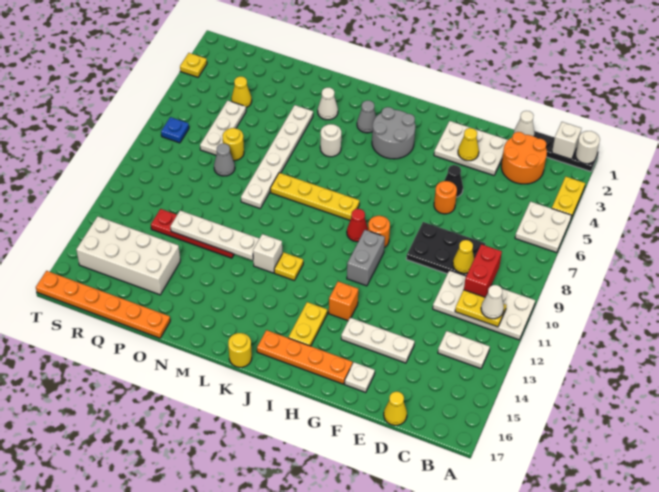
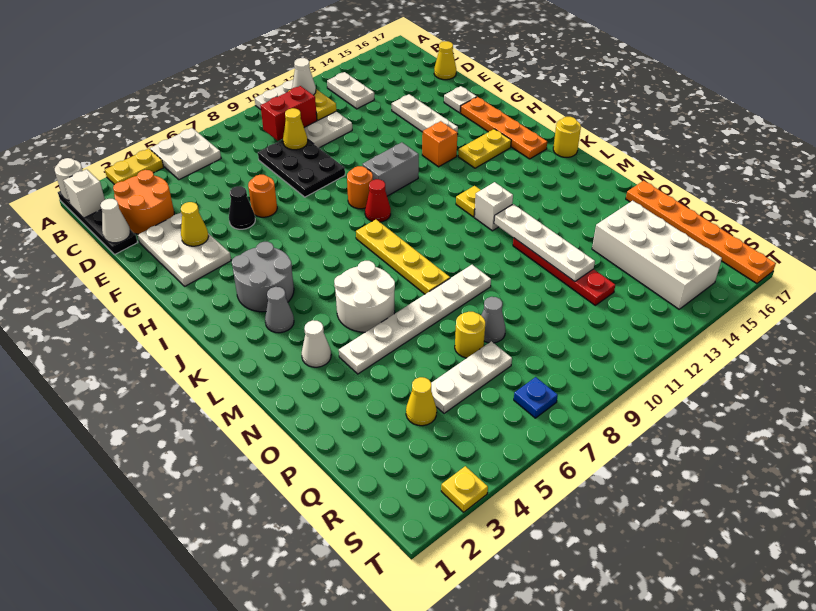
white 1x1 round brick [320,124,341,157] -> white 2x2 round brick [334,261,395,332]

